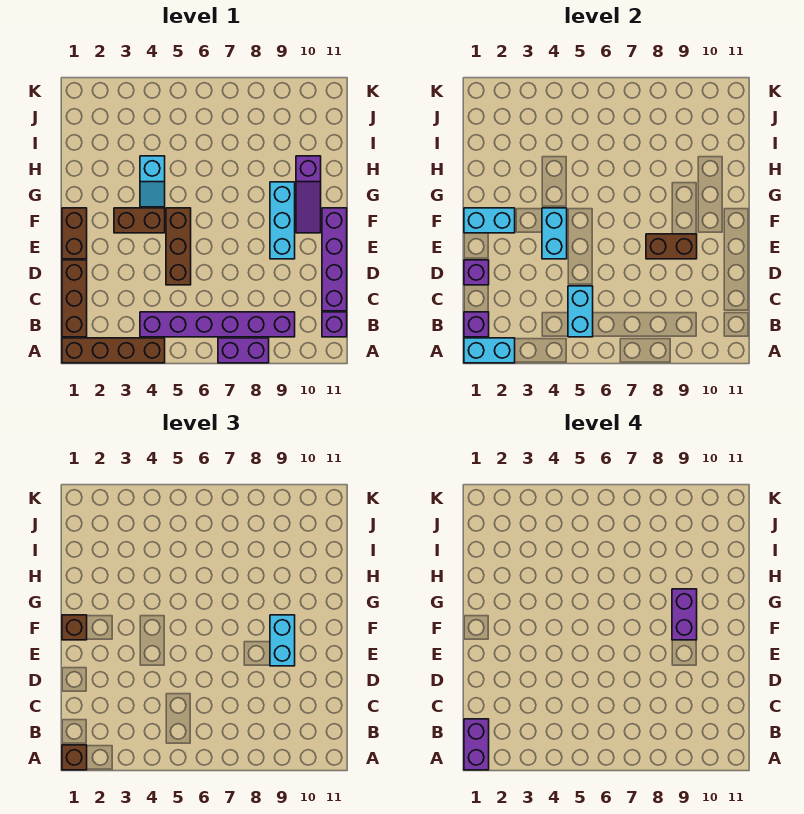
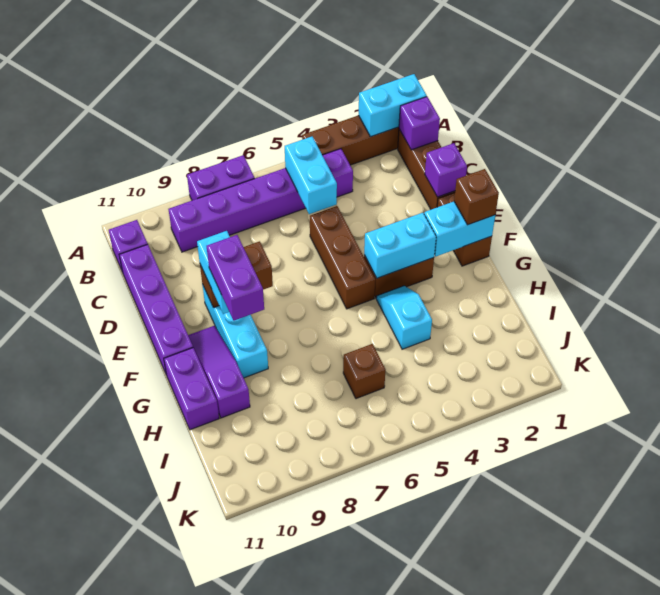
brown 1x1 brick [62,745,87,770] -> brown 1x1 brick moved to [343,344,386,399]
purple 1x2 brick [464,719,489,770] -> purple 1x2 brick moved to [164,348,219,430]
cyan 1x2 brick [542,208,567,259] -> cyan 1x2 brick turned to [364,213,436,278]

